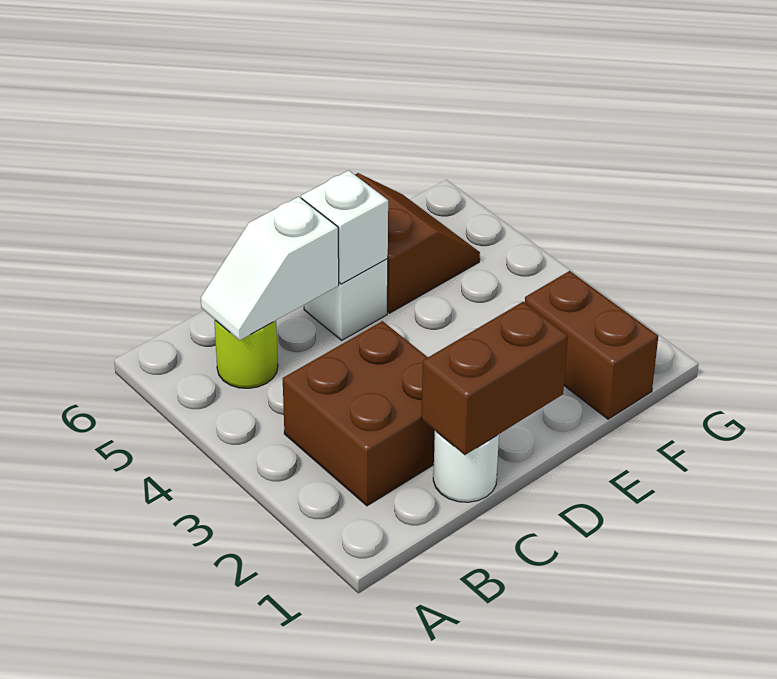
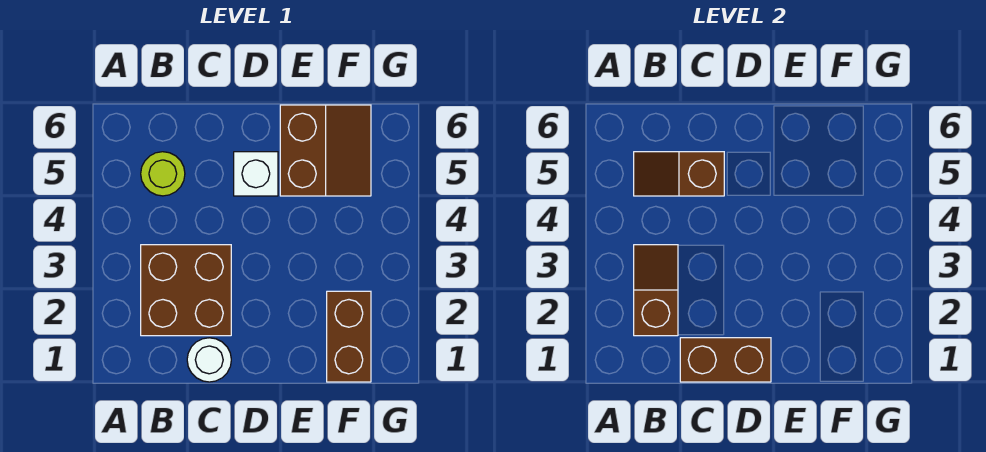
none -> brown 1x2 slope [634,245,678,336]
white 1x2 slope [201,197,339,340] -> brown 1x2 slope [634,152,724,196]
white 1x1 brick [301,170,388,284] -> none

